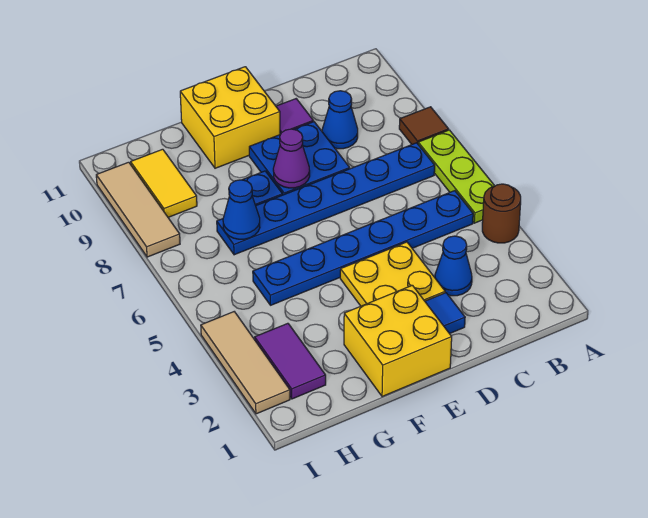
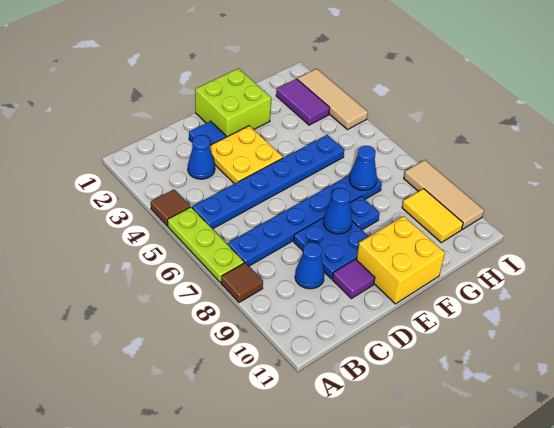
brown 1x1 round brick [482,184,521,243] -> brown 1x1 tile [151,189,190,226]
yellow 2x2 brick [344,285,452,397] -> lime 2x2 brick [195,68,271,137]
purple 1x1 cone [273,129,310,188] -> blue 1x1 cone [323,188,352,234]

